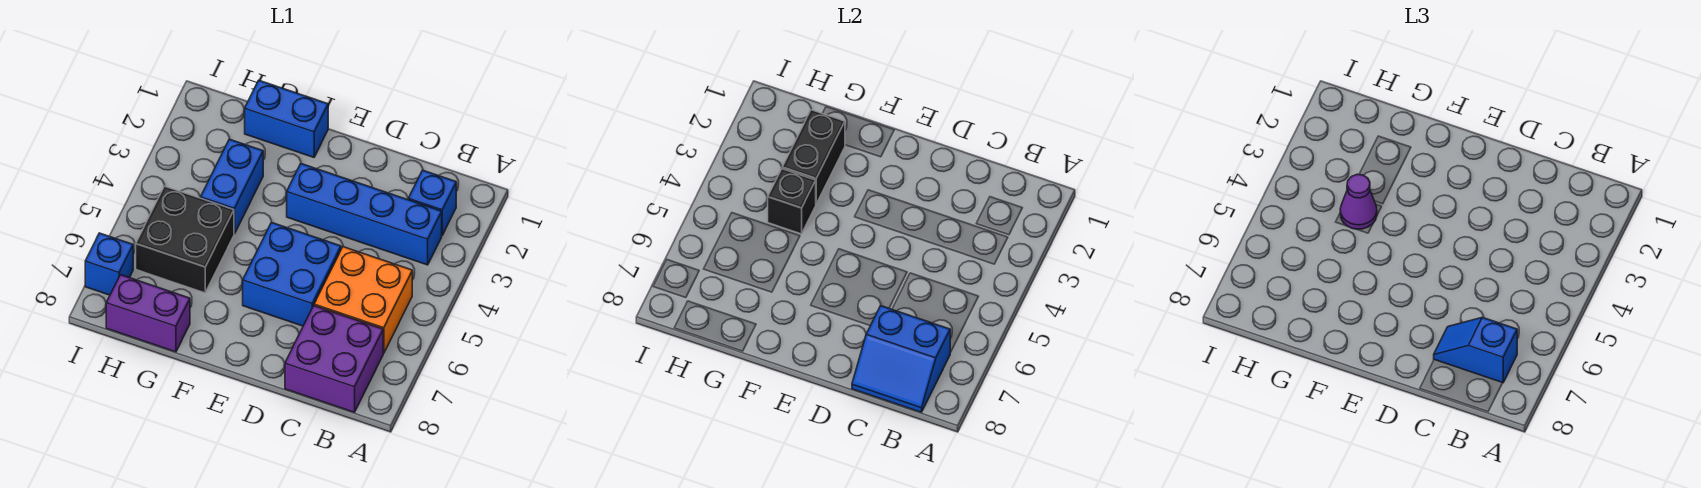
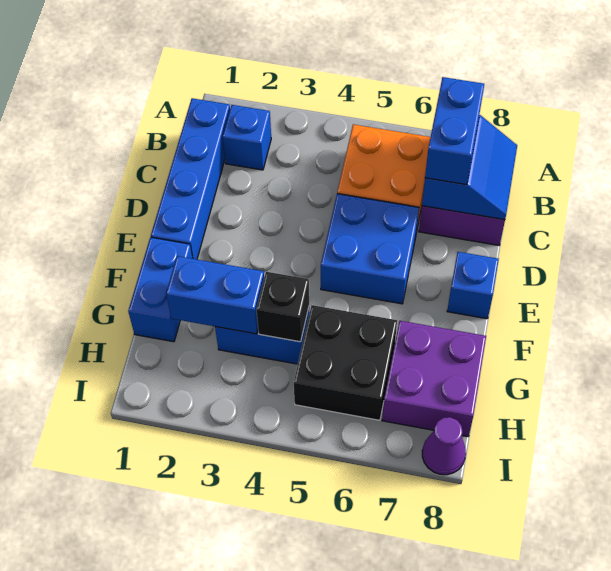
blue 1x4 brick [287,164,442,265] -> blue 1x4 brick moved to [151,98,230,259]
blue 1x2 slope [1434,317,1517,383] -> blue 1x2 brick [425,77,484,185]
black 1x2 brick [782,110,845,204] -> blue 1x2 brick [166,256,264,334]
purple 1x1 cone [1340,174,1377,230] -> purple 1x1 cone moved to [422,417,466,475]
purple 1x2 brick [106,275,190,352] -> purple 2x2 brick [382,321,486,437]
blue 1x1 brick [85,233,133,295] -> blue 1x1 brick moved to [447,252,499,319]

